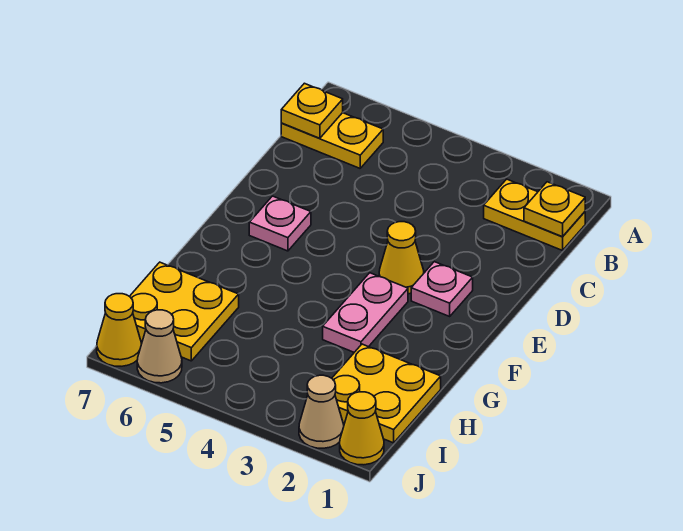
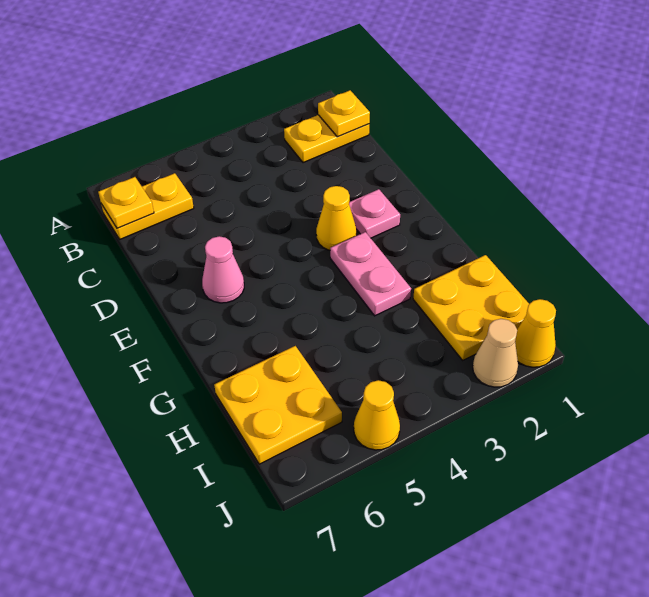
pink 1x1 plate [249,196,311,251] -> pink 1x1 cone [202,236,244,303]
tan 1x1 cone [137,310,182,383] -> none
yellow 1x1 cone [97,294,141,366] -> yellow 1x1 cone moved to [354,380,400,450]

